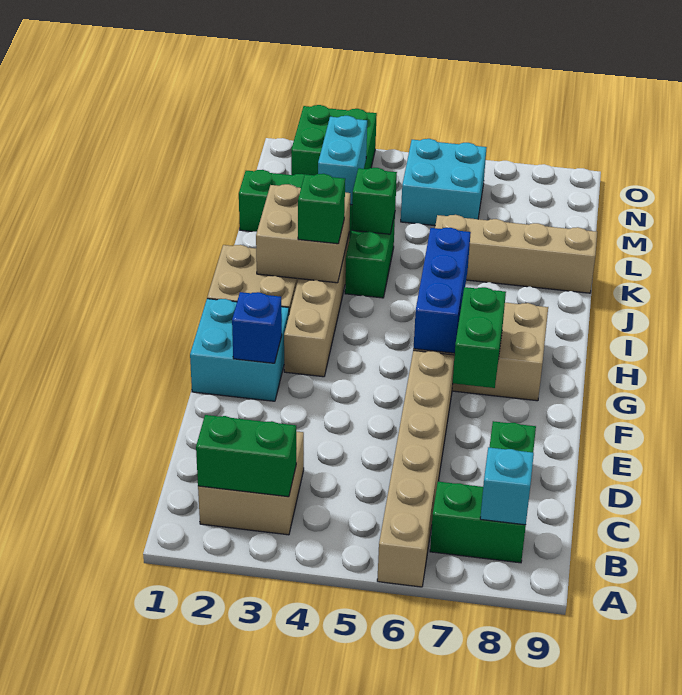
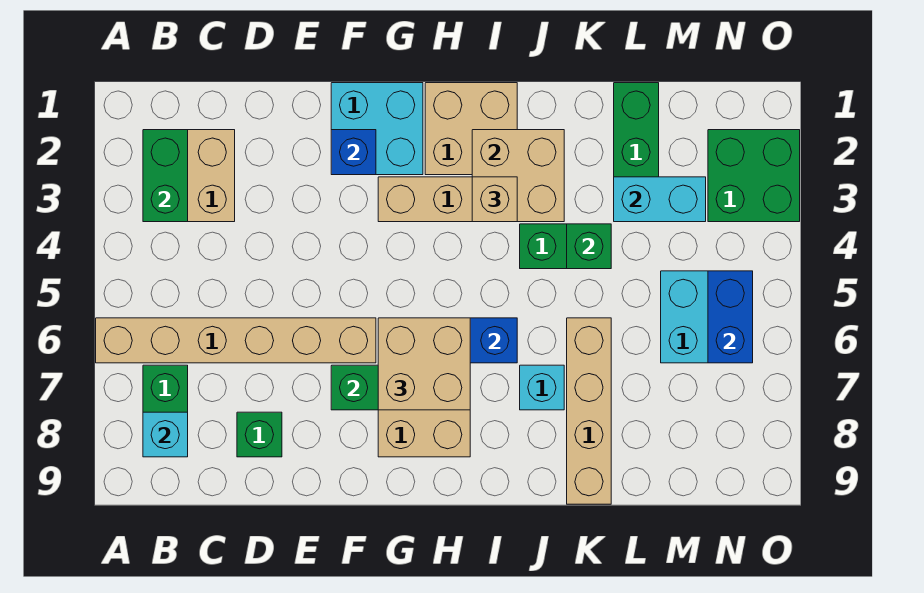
none -> tan 2x2 brick [378,318,470,410]
green 1x1 brick [298,174,345,244] -> tan 1x1 brick [472,177,517,222]
none -> cyan 1x1 brick [520,365,564,410]
none -> blue 1x2 brick [708,271,753,363]

